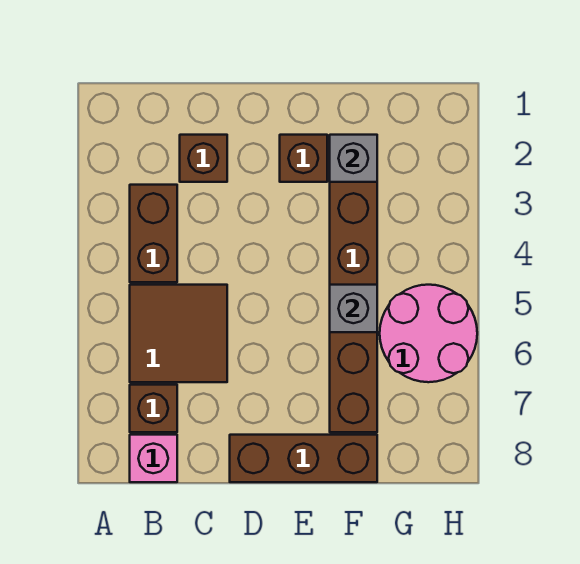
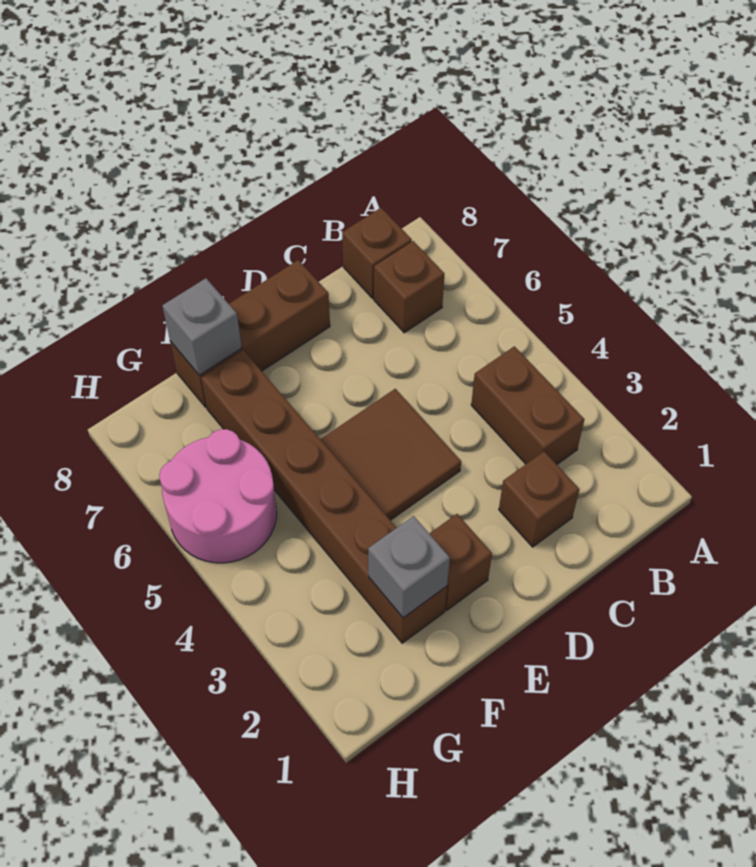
brown 2x2 tile [130,285,227,382] -> brown 2x2 tile moved to [320,389,461,520]
pink 1x1 brick [130,435,177,482] -> brown 1x1 brick [342,208,412,298]
grey 1x1 brick [330,285,377,332] -> grey 1x1 brick moved to [162,278,242,375]

